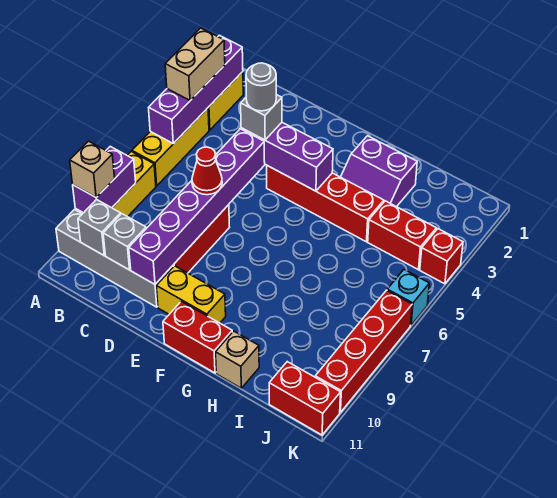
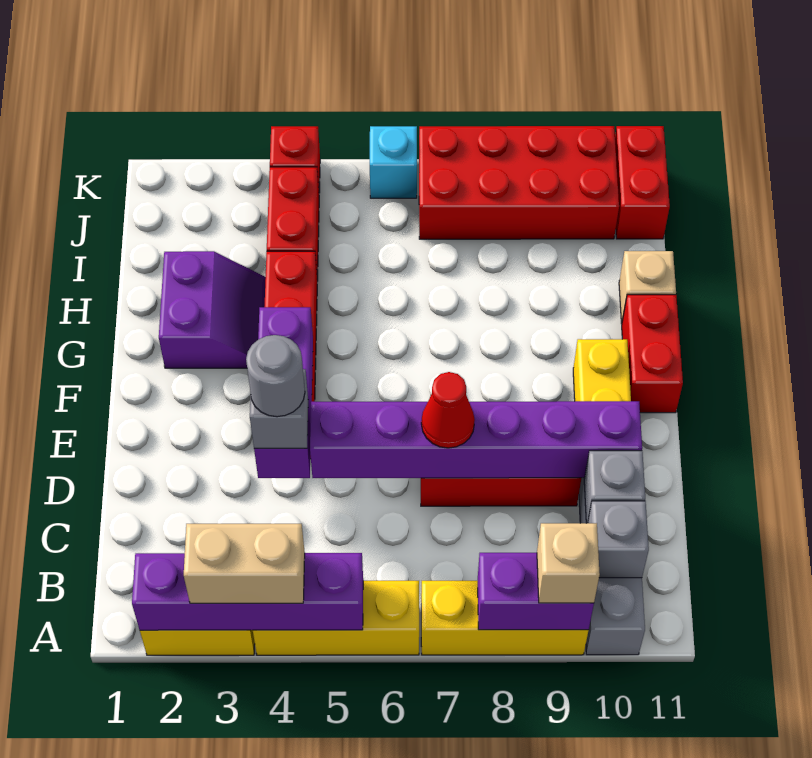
red 1x4 brick [315,290,412,413] -> red 2x4 brick [419,126,619,239]

